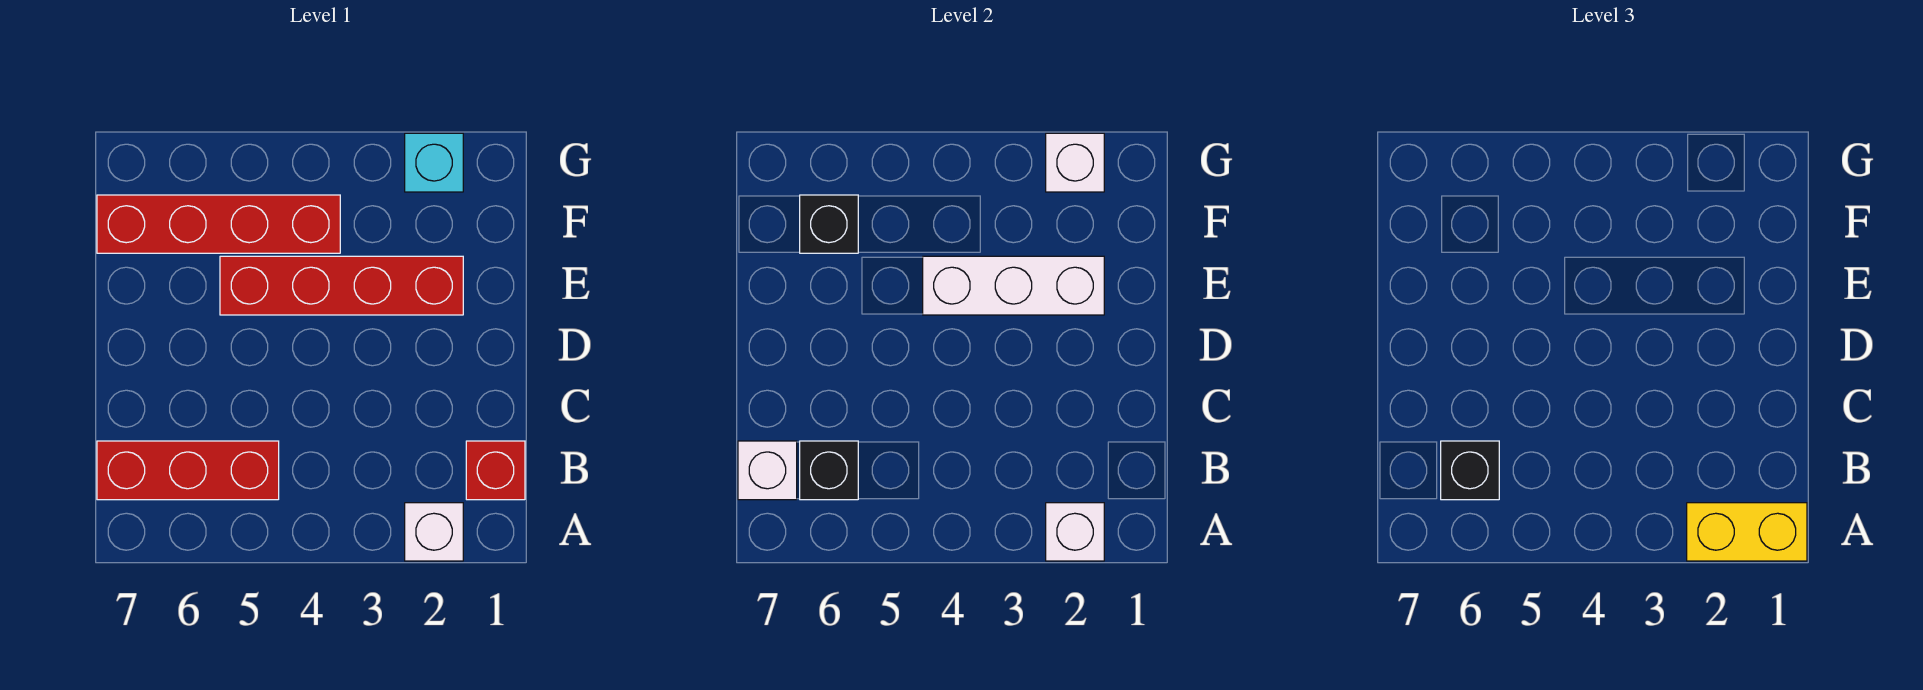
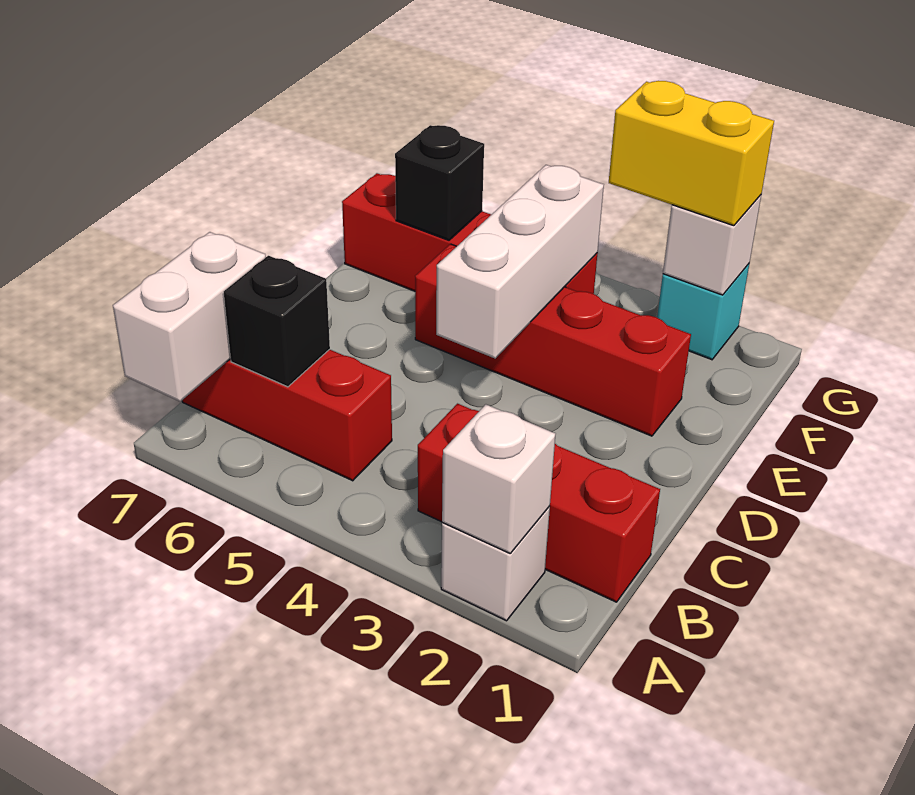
yellow 1x2 brick [1687,503,1807,561] -> yellow 1x2 brick moved to [609,81,774,226]
red 1x1 brick [466,441,525,500] -> red 1x3 brick [418,404,660,602]
black 1x1 brick [1441,441,1499,500] -> none
white 1x1 brick [738,441,797,500] -> white 1x2 brick [113,232,266,401]
white 1x3 brick [923,256,1104,315] -> white 1x3 brick turned to [436,165,604,358]

